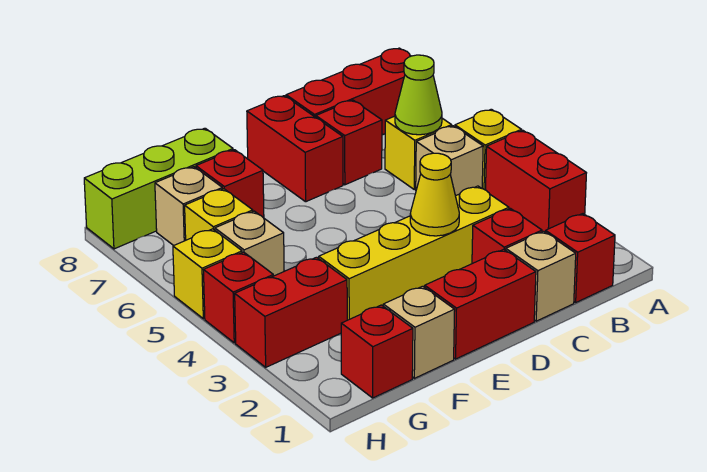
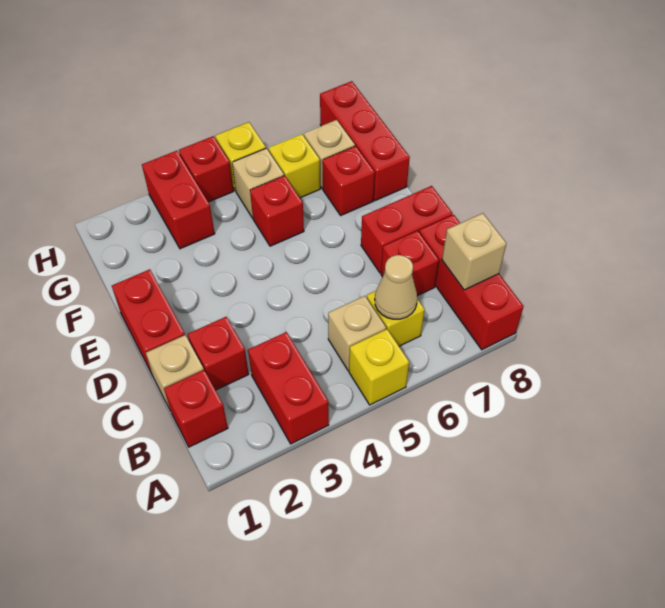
red 1x2 brick [486,131,586,232] -> red 1x2 brick turned to [248,332,329,444]
lime 1x1 cone [395,55,442,135] -> tan 1x1 cone [375,255,417,319]
yellow 1x4 brick [319,186,509,320] -> none
yellow 1x1 cone [410,153,459,236] -> none
tan 1x1 brick [383,286,455,378] -> tan 1x1 brick moved to [442,213,507,290]
lime 1x3 brick [84,128,233,249] -> red 1x3 brick [320,81,410,201]
red 1x1 brick [341,305,413,398] -> red 1x1 brick moved to [250,176,304,246]

